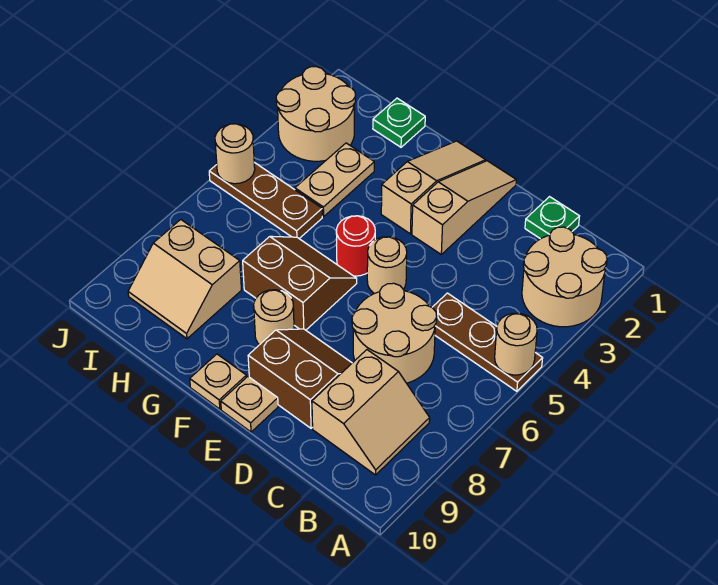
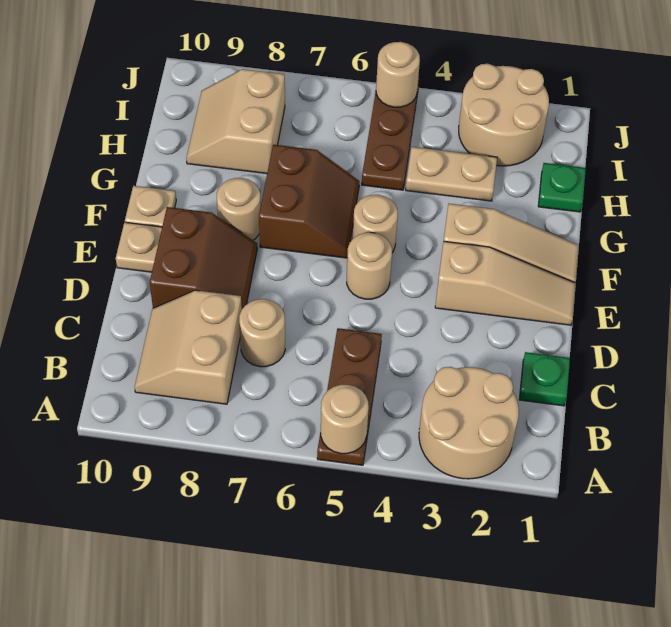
tan 2x2 slope [312,350,430,475] -> tan 2x2 slope turned to [135,290,242,404]
tan 2x2 round brick [352,283,437,383] -> tan 1x1 round brick [239,299,285,367]
red 1x1 round brick [336,216,375,276] -> tan 1x1 round brick [353,195,398,253]

